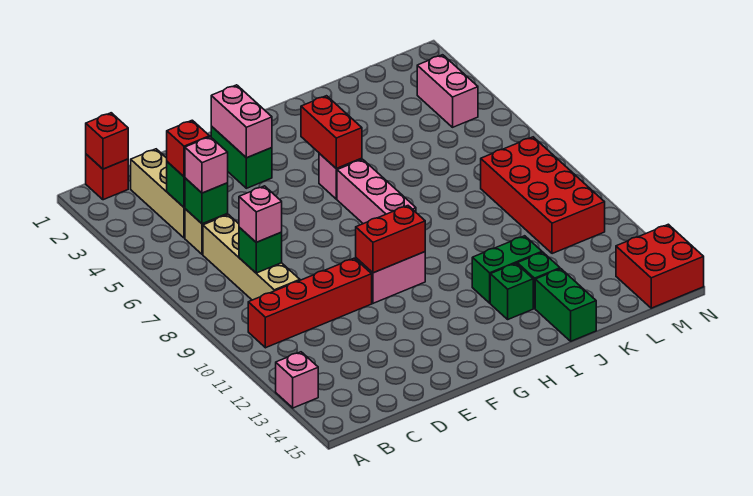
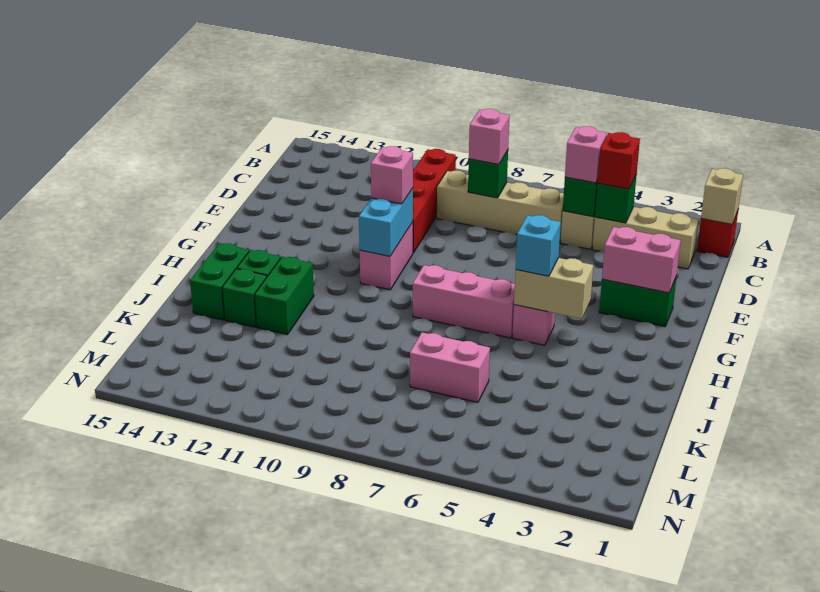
pink 1x1 brick [276,352,318,408] -> pink 1x1 brick moved to [371,146,413,204]
red 1x1 brick [86,113,128,169] -> tan 1x1 brick [701,168,743,224]
red 1x2 brick [356,206,425,273] -> cyan 1x2 brick [359,188,413,256]
red 1x2 brick [301,96,362,169] -> tan 1x2 brick [514,258,593,319]
none -> cyan 1x1 brick [516,215,561,276]
green 1x2 brick [535,269,596,341] -> green 1x2 brick turned to [190,243,249,320]
red 2x4 brick [481,137,605,254] -> none
pink 1x2 brick [417,55,478,127] -> pink 1x2 brick moved to [410,332,490,402]
red 2x2 brick [616,224,704,308] -> none

